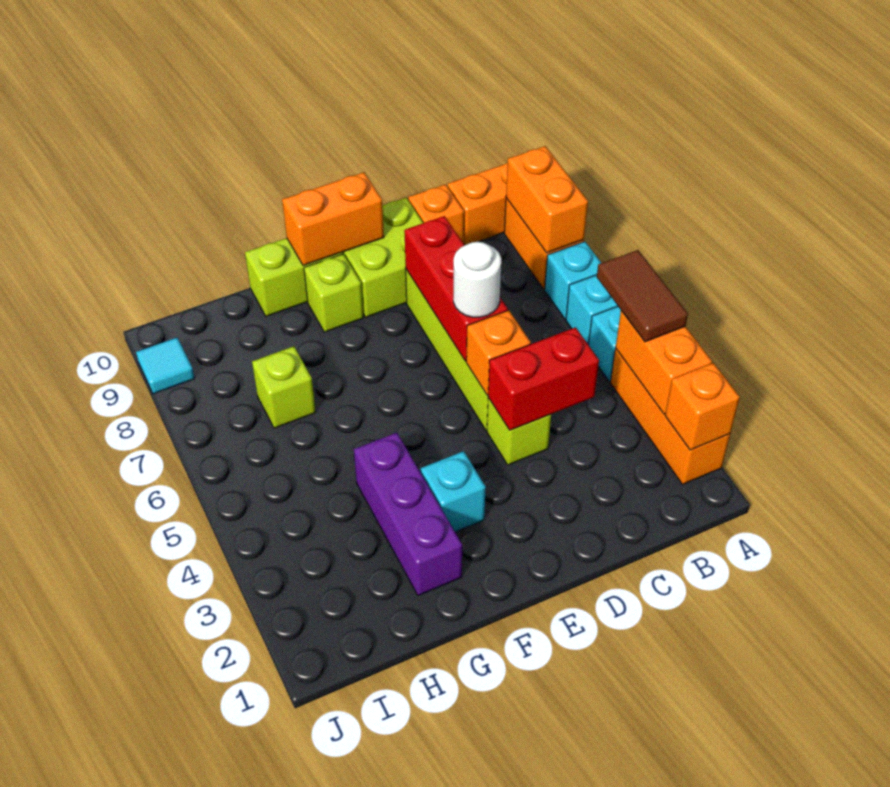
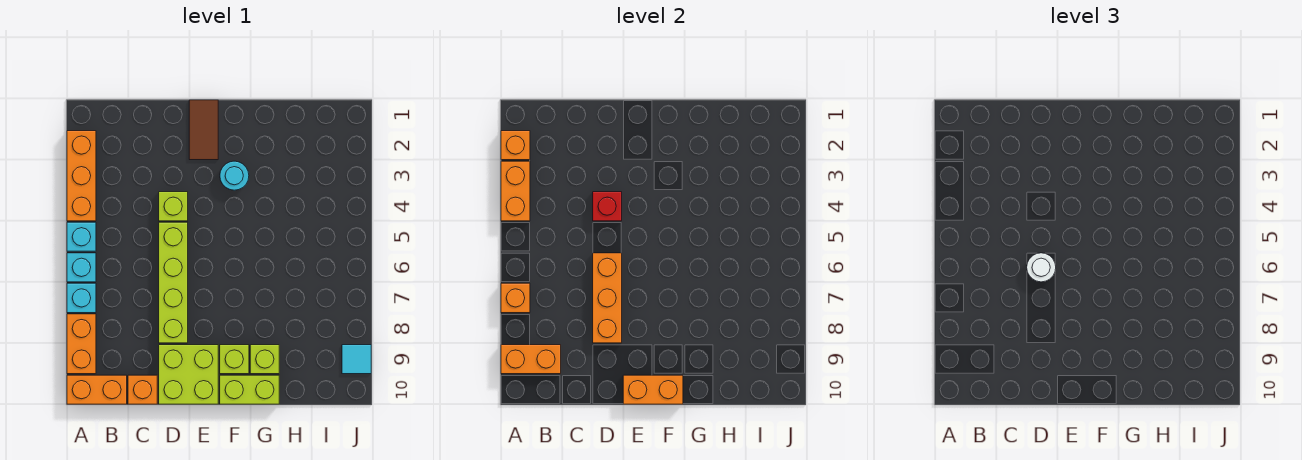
brown 1x2 tile [597,250,688,342] -> brown 1x2 tile moved to [189,100,218,160]
orange 1x2 brick [506,146,588,253] -> orange 1x2 brick turned to [501,345,561,374]
red 1x2 brick [488,327,599,430] -> red 1x1 brick [593,192,622,221]
orange 1x1 brick [466,310,531,395] -> orange 1x1 brick moved to [501,283,530,313]
red 1x3 brick [404,216,508,361] -> orange 1x3 brick [593,253,622,343]
cyan 1x1 brick [421,451,486,532] -> cyan 1x1 round brick [220,161,249,190]
purple 1x3 brick [354,433,462,596] -> none
lime 1x1 brick [252,346,316,428] -> lime 1x1 brick moved to [250,345,279,374]

